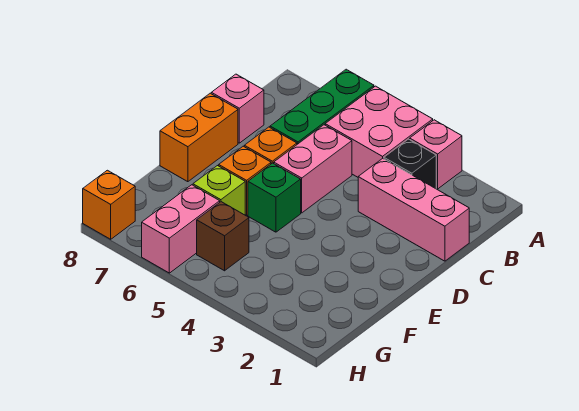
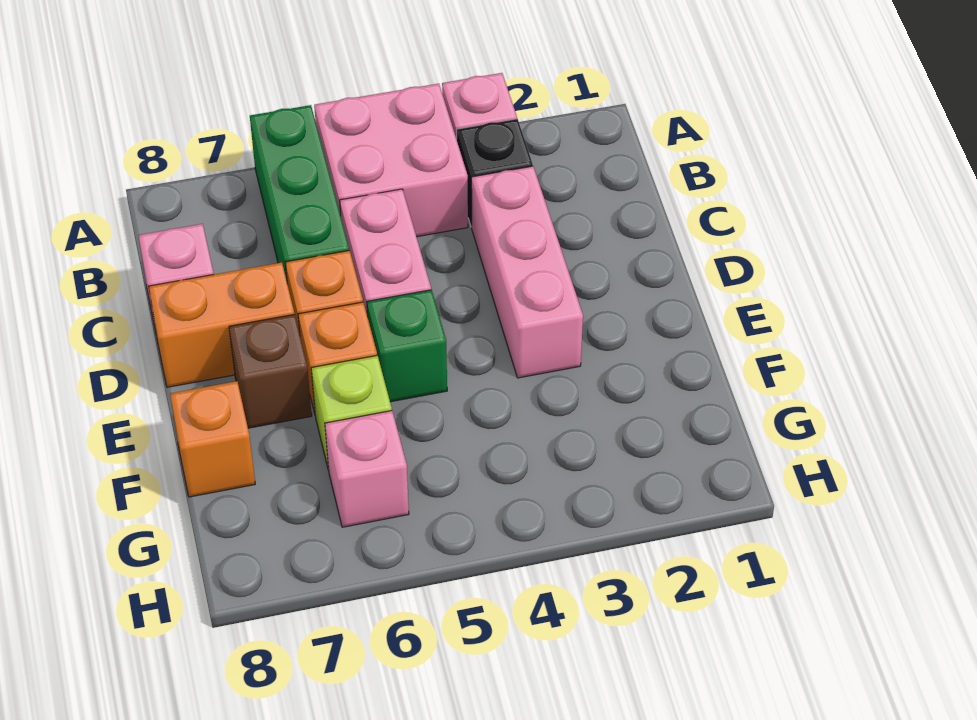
pink 1x3 brick [358,158,469,261] -> pink 1x3 brick turned to [471,166,583,378]
orange 1x2 brick [160,93,238,182] -> orange 1x2 brick turned to [149,263,294,387]
brown 1x1 brick [197,202,249,271] -> brown 1x1 brick moved to [229,314,312,428]
pink 1x2 brick [142,185,220,273] -> pink 1x1 brick [325,411,409,527]
orange 1x1 brick [83,170,135,239] -> orange 1x1 brick moved to [170,381,255,497]

